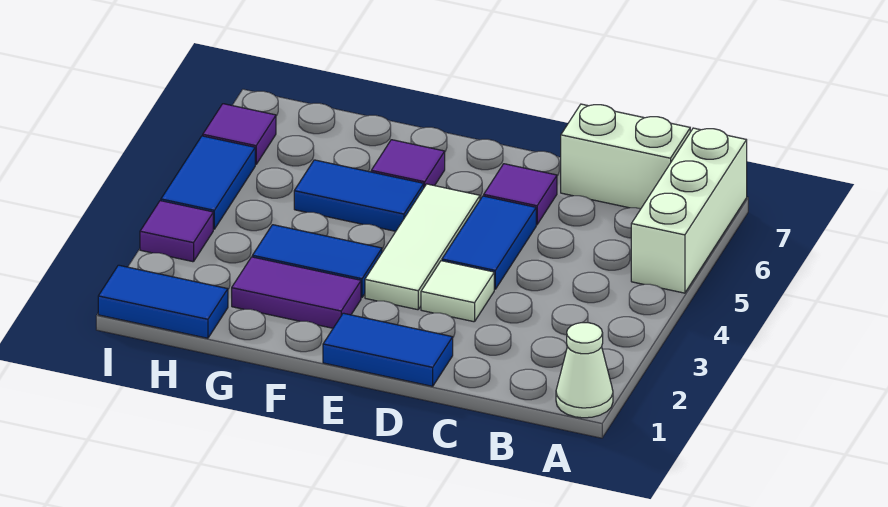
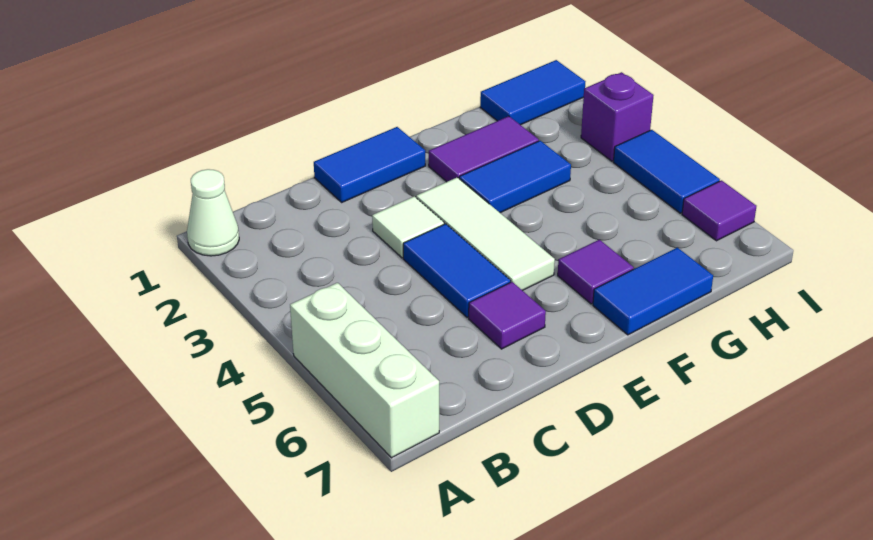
white 1x2 brick [561,104,690,209] -> none
blue 1x2 tile [294,160,424,231] -> blue 1x2 tile moved to [593,248,713,335]
purple 1x1 tile [140,201,213,262] -> purple 1x1 brick [581,72,654,161]

